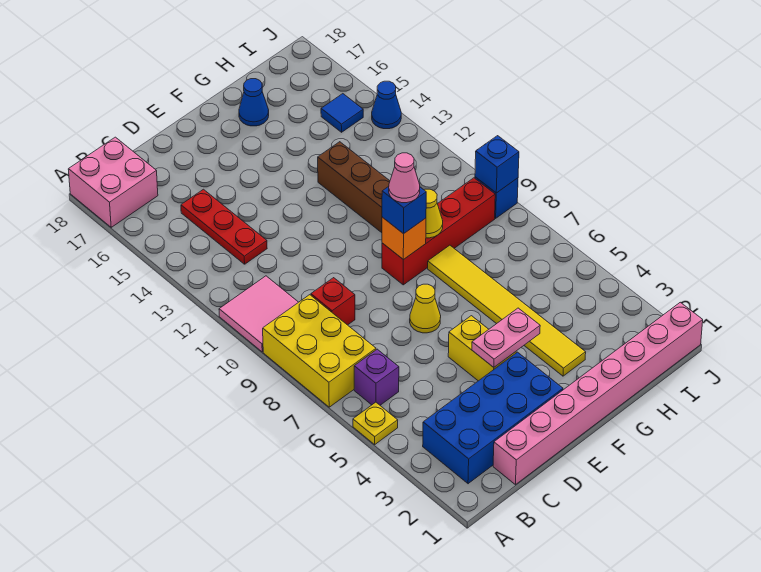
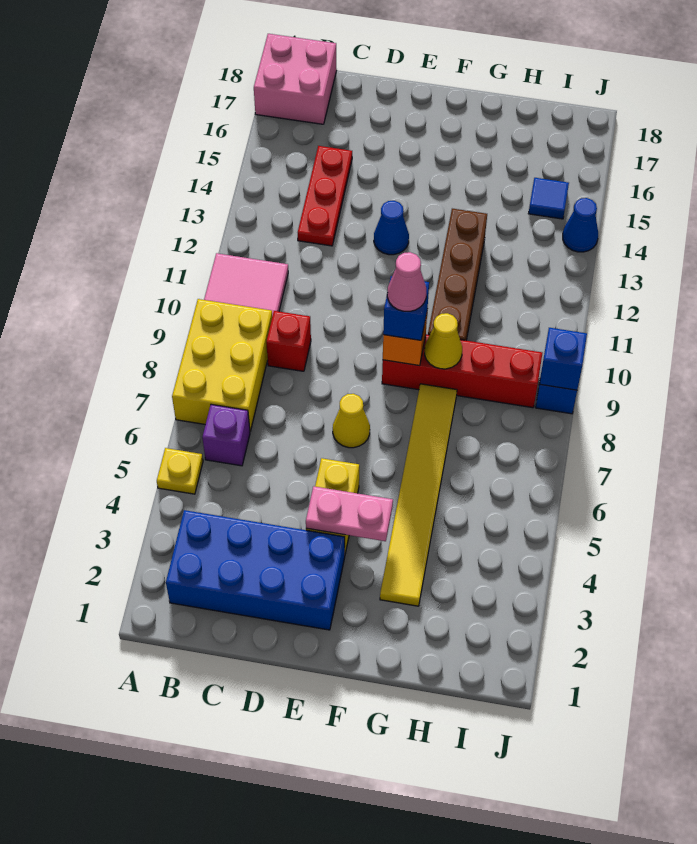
pink 1x8 brick [493,302,703,485] -> none
blue 1x1 cone [239,79,269,126] -> blue 1x1 cone moved to [374,201,409,255]

